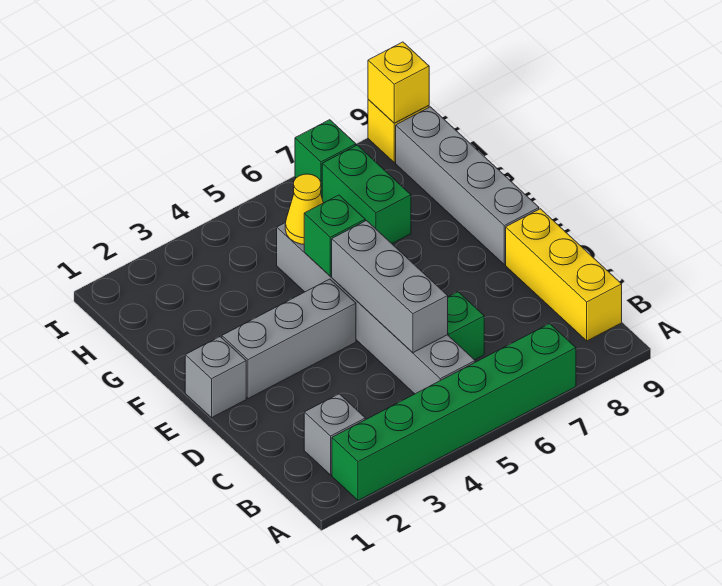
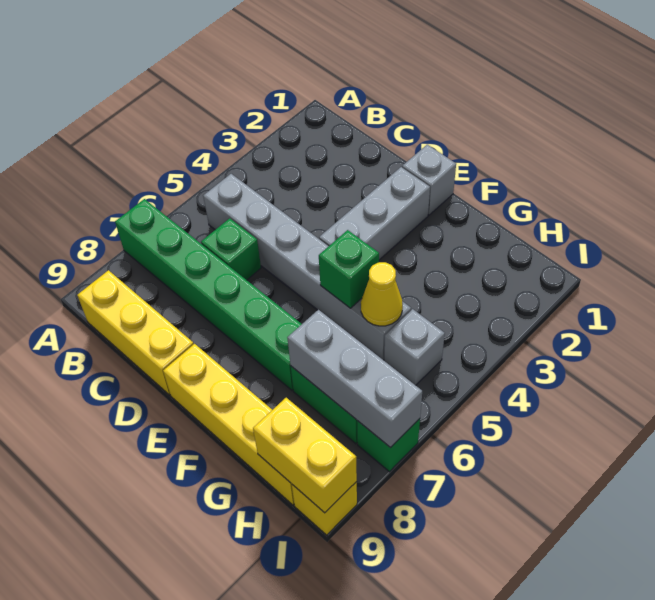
green 1x6 brick [332,324,576,500] -> green 1x6 brick turned to [115,199,302,390]
grey 1x1 brick [304,394,365,475] -> grey 1x1 brick moved to [384,309,445,385]
grey 1x3 brick [332,221,448,353] -> grey 1x3 brick moved to [287,310,422,448]
grey 1x4 brick [396,107,539,264] -> yellow 1x4 brick [163,344,294,505]
yellow 1x1 brick [368,42,429,123] -> yellow 1x2 brick [253,398,357,513]

